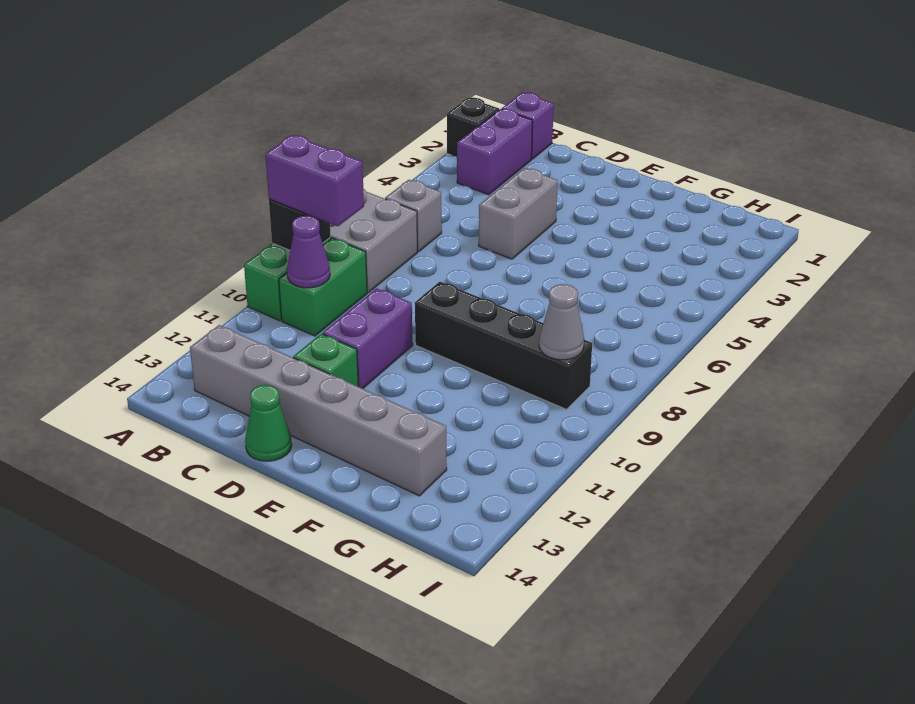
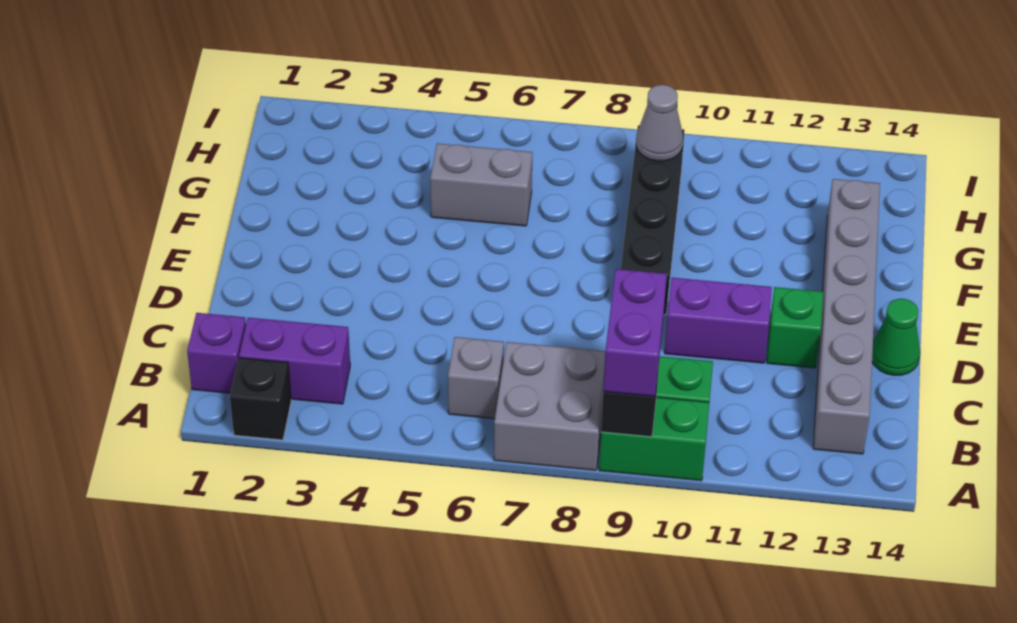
purple 1x1 cone [287,215,330,288] -> none
grey 1x2 brick [479,168,558,259] -> grey 1x2 brick moved to [430,143,533,226]

